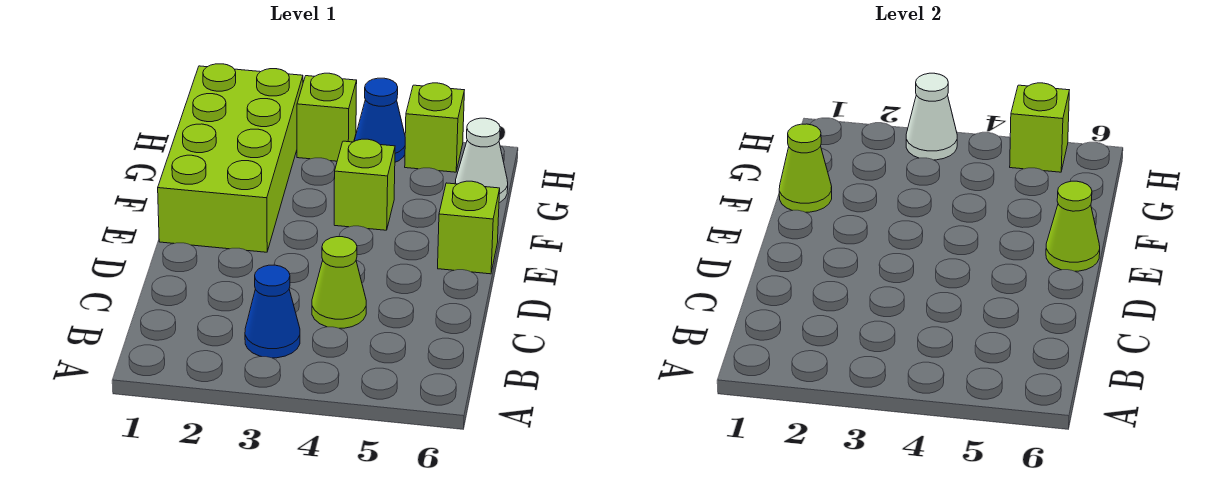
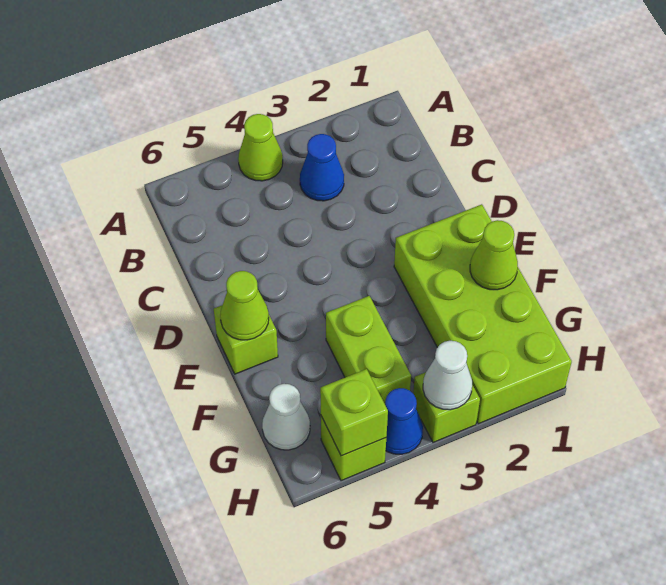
lime 1x1 cone [312,237,366,328] -> lime 1x1 cone moved to [238,114,283,181]
lime 1x1 brick [334,139,395,230] -> lime 1x2 brick [326,296,411,404]

